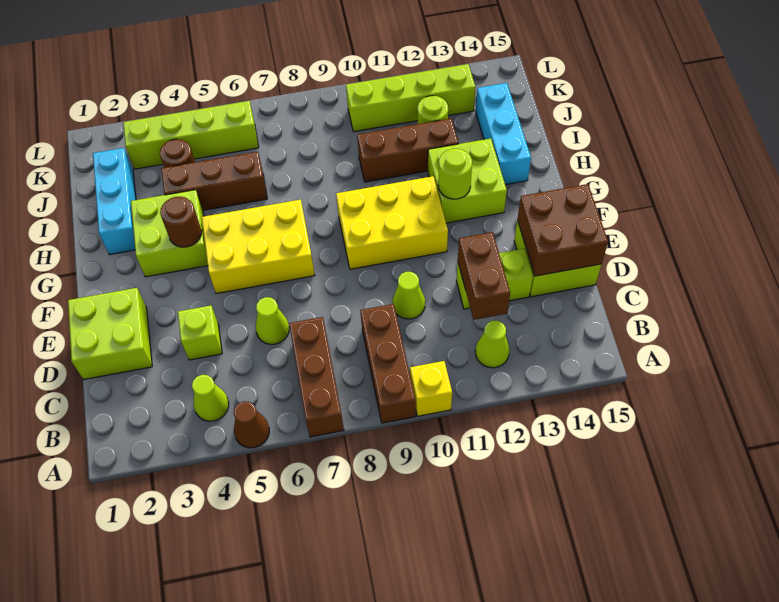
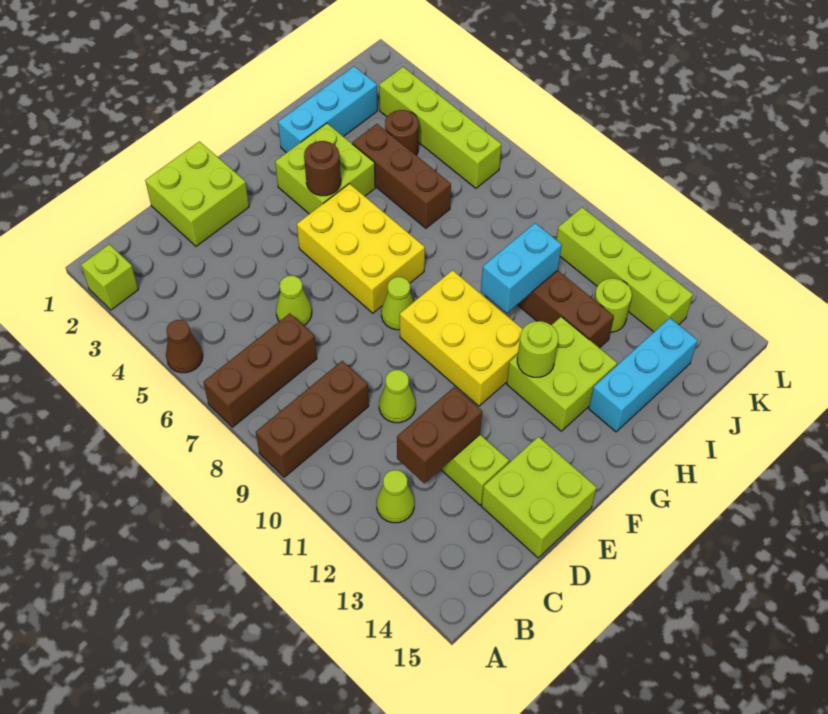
yellow 1x1 brick [410,361,452,416] -> none
lime 1x1 cone [192,375,229,421] -> lime 1x1 cone moved to [381,277,414,330]
lime 1x1 brick [178,306,222,360] -> lime 1x1 brick moved to [81,244,138,310]
brown 2x2 brick [517,184,608,276] -> none
none -> cyan 1x2 brick [481,223,562,313]

